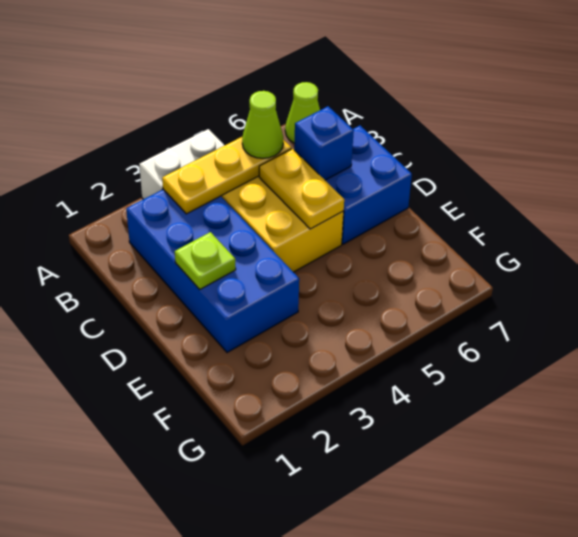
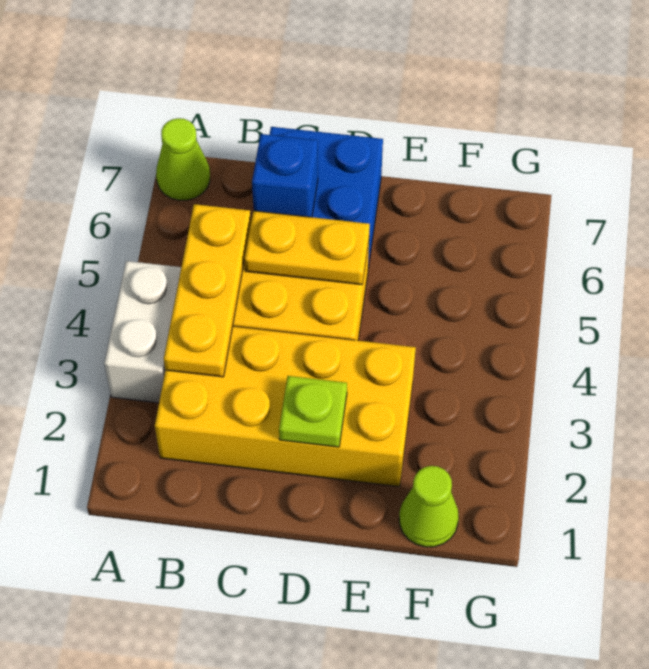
blue 2x4 brick [126,189,299,353] -> yellow 2x4 brick [155,326,416,487]
lime 1x1 cone [242,91,283,158] -> lime 1x1 cone moved to [399,466,459,547]

